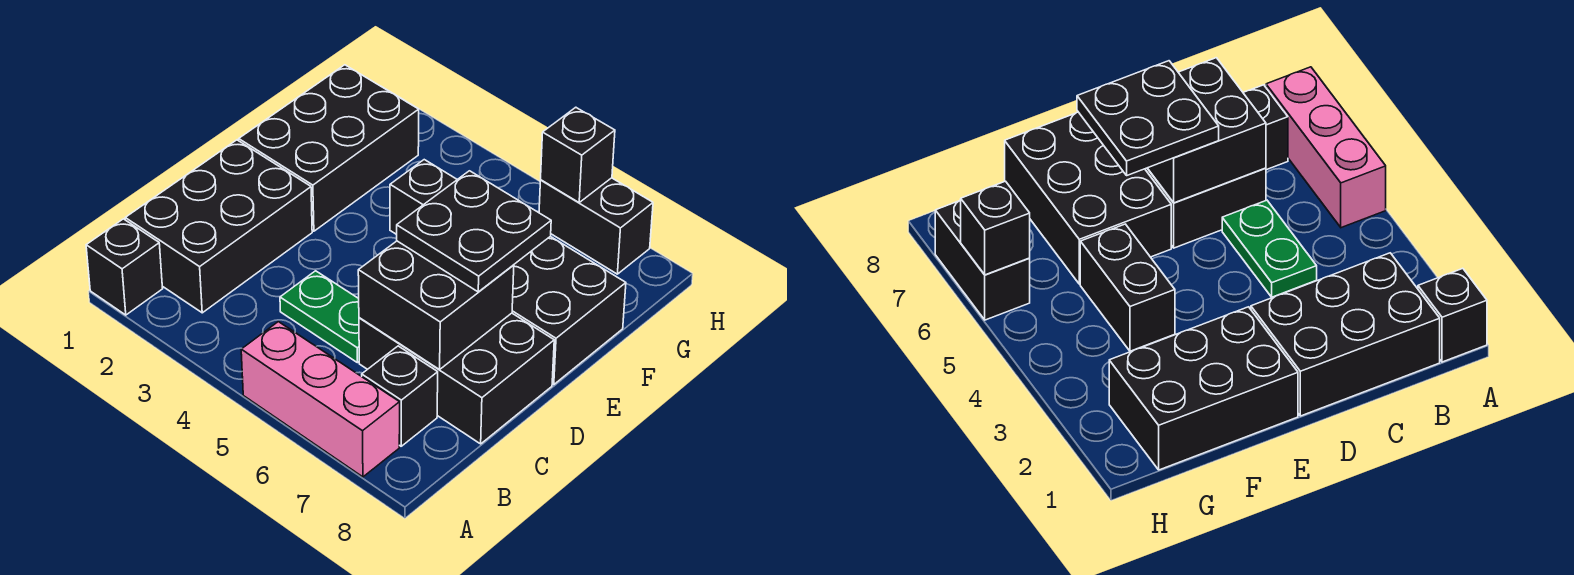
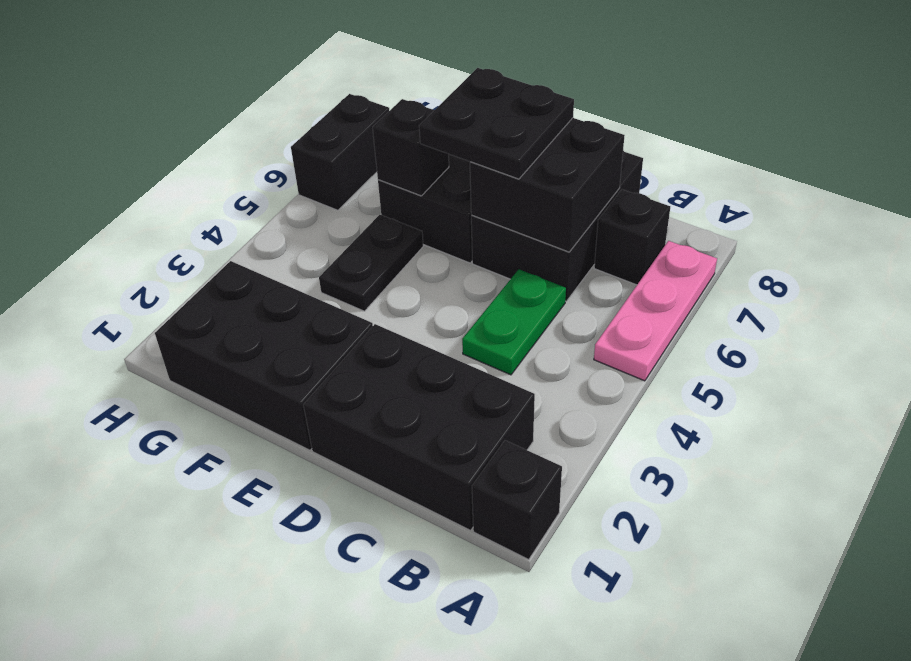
pink 1x3 brick [241,322,400,477] -> pink 1x3 plate [594,241,717,381]
black 1x2 brick [390,160,457,235] -> black 1x2 plate [319,215,423,311]
black 1x1 brick [541,107,615,202] -> black 1x1 brick moved to [373,99,449,196]

